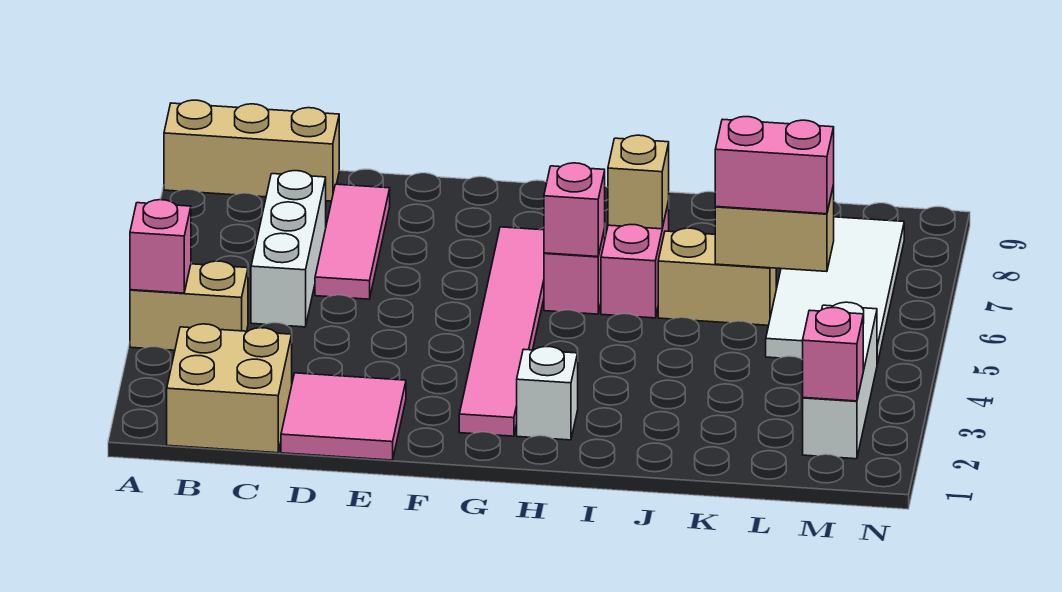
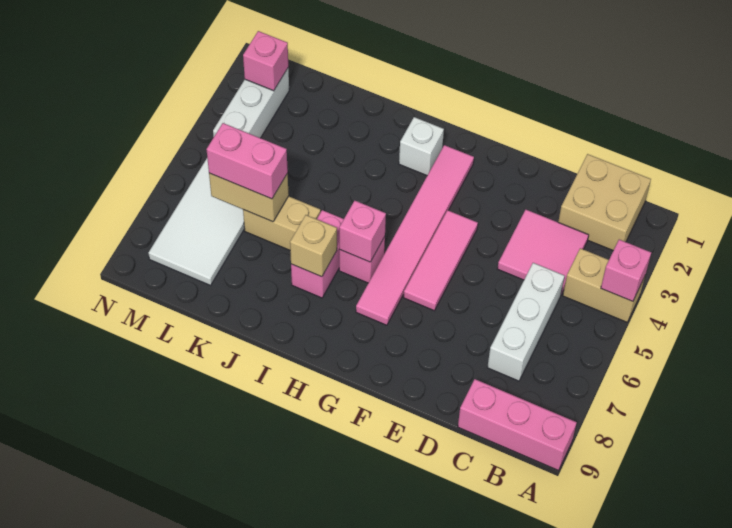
tan 1x3 brick [164,100,339,201] -> pink 1x3 brick [458,379,577,470]
pink 2x2 tile [281,373,406,460] -> pink 2x2 tile moved to [498,210,589,294]
pink 1x3 tile [315,184,390,299] -> pink 1x3 tile moved to [404,210,478,311]

